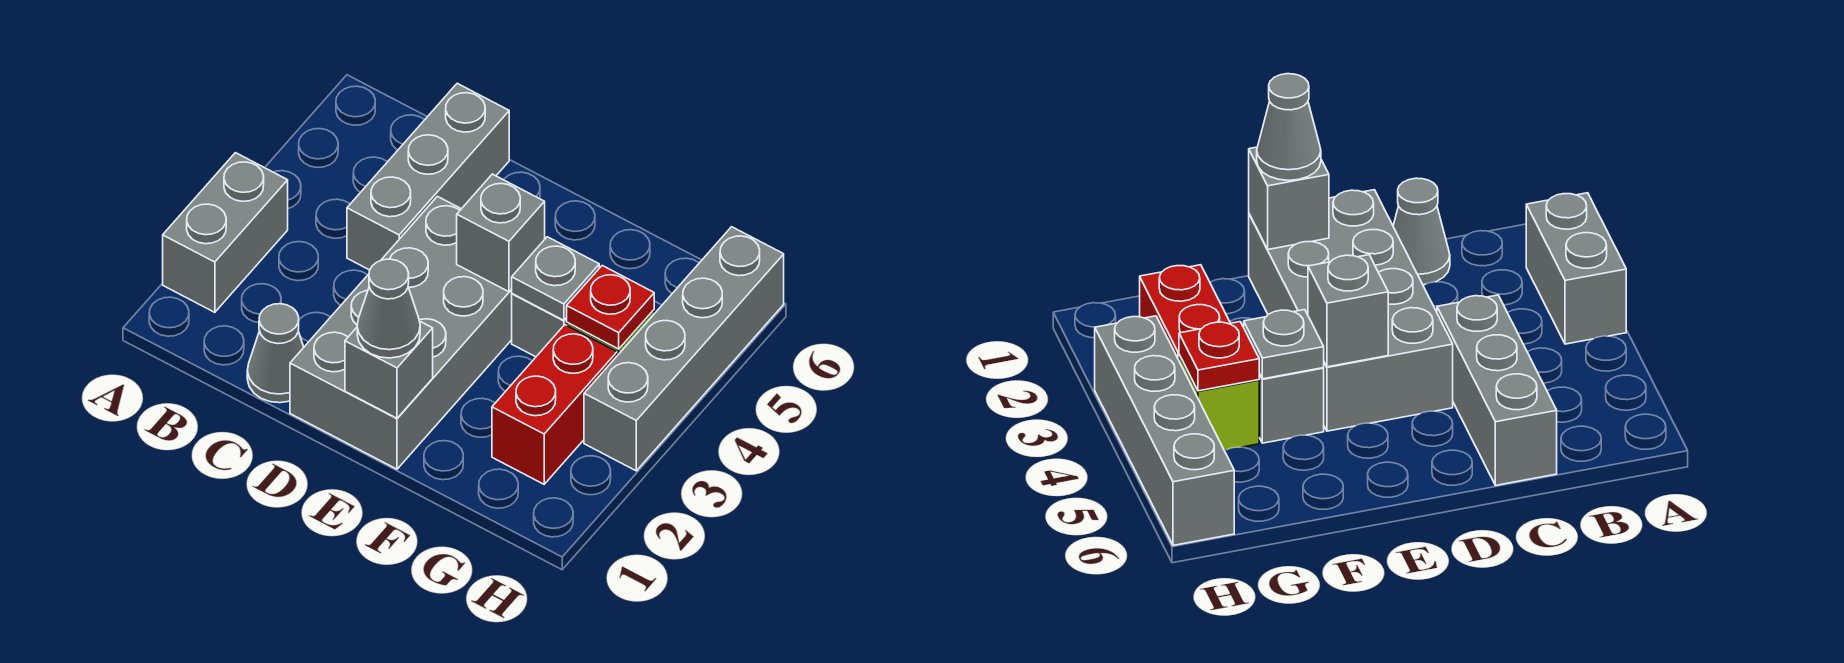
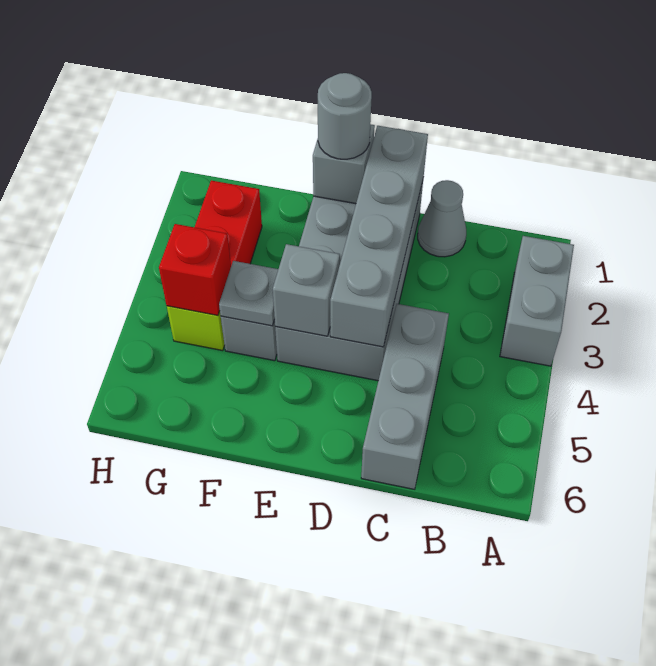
grey 1x1 cone [357,259,420,358] -> grey 1x1 round brick [318,73,372,159]
red 1x1 plate [567,266,654,349] -> red 1x1 brick [159,224,231,316]
grey 1x4 brick [584,227,784,471] -> grey 1x4 brick moved to [330,126,428,347]

